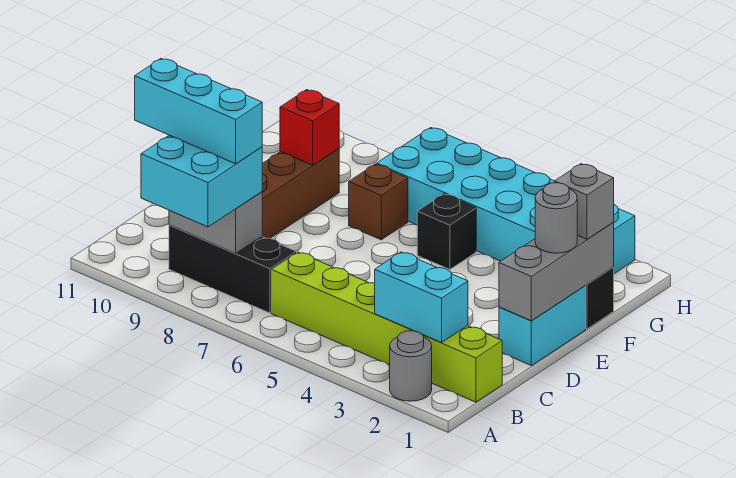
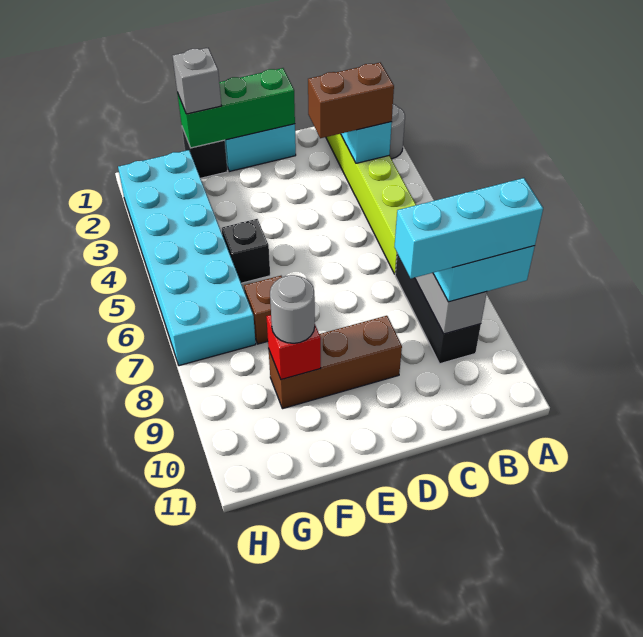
none -> brown 1x2 brick [308,63,394,138]
cyan 1x3 brick [135,59,262,164] -> cyan 1x3 brick turned to [395,178,543,278]
grey 1x3 brick [499,223,614,321] -> green 1x3 brick [177,68,295,148]
grey 1x1 round brick [535,183,577,253] -> grey 1x1 round brick moved to [270,275,315,343]

